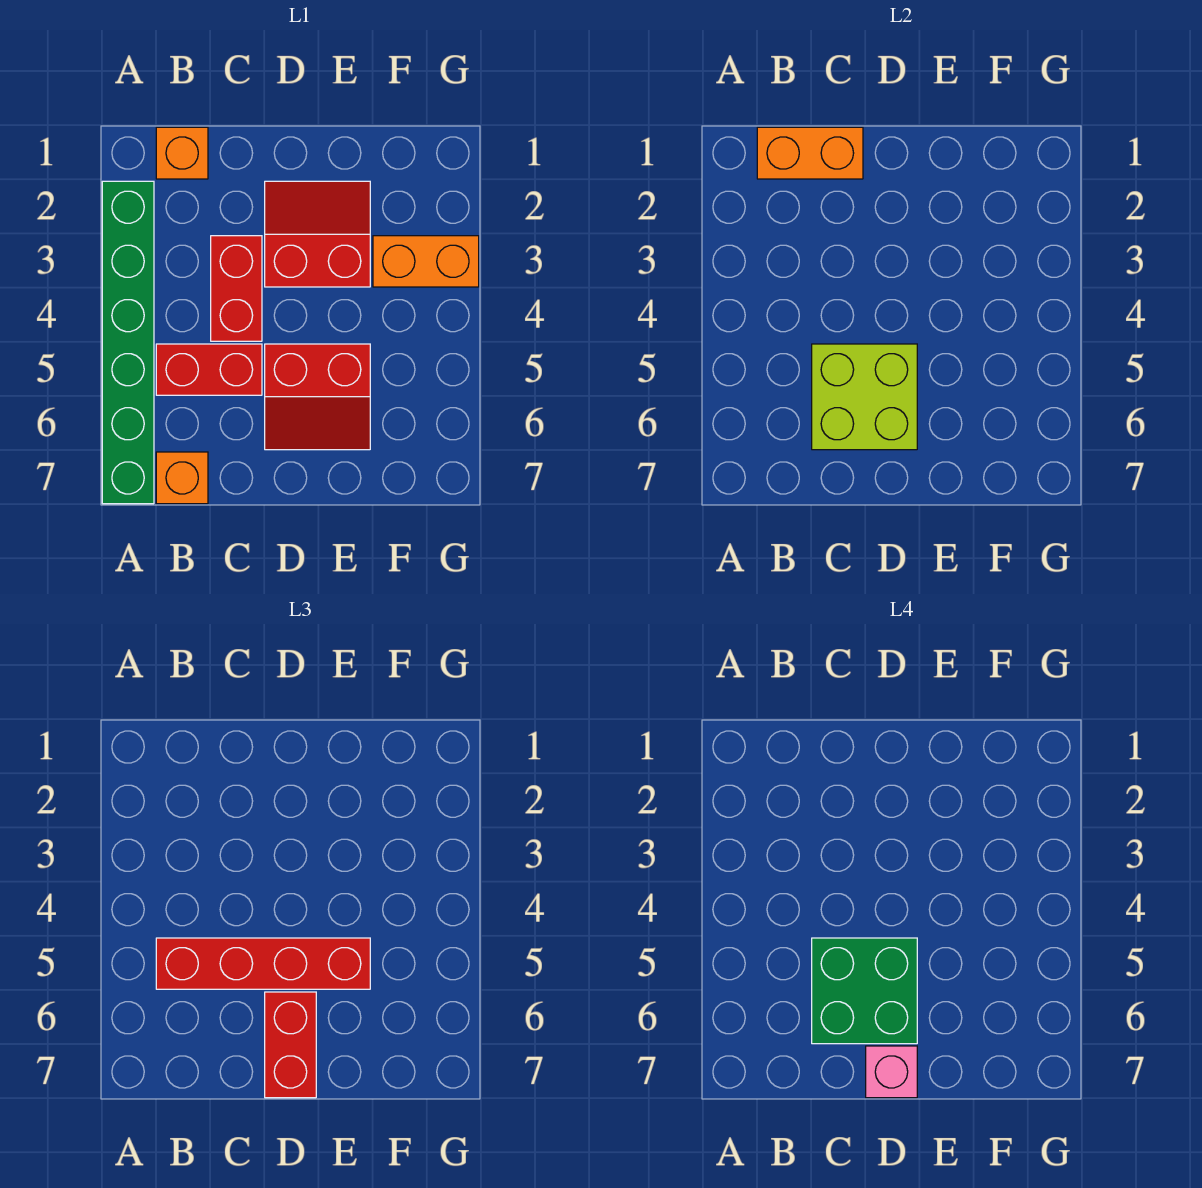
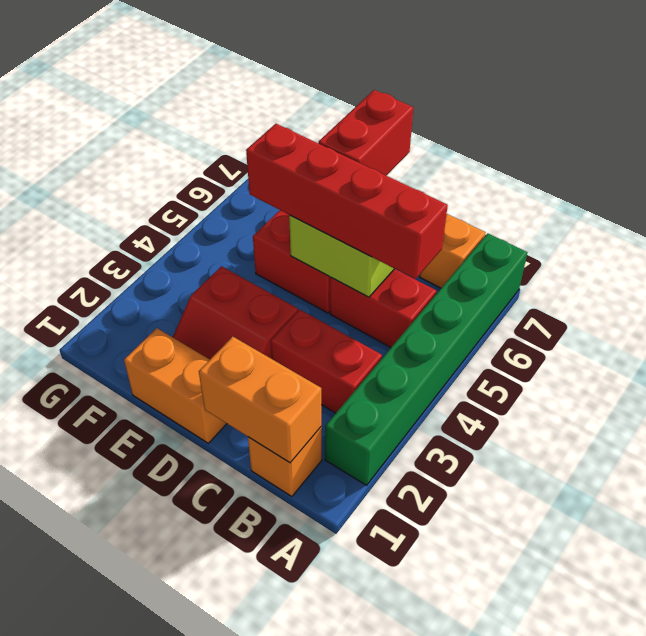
red 1x2 brick [211,236,262,341] -> red 1x2 brick turned to [271,310,382,413]
green 2x2 brick [812,938,917,1044] -> none
pink 1x1 brick [866,1046,917,1098] -> none
orange 1x2 brick [373,236,479,287] -> orange 1x2 brick moved to [124,328,227,443]

